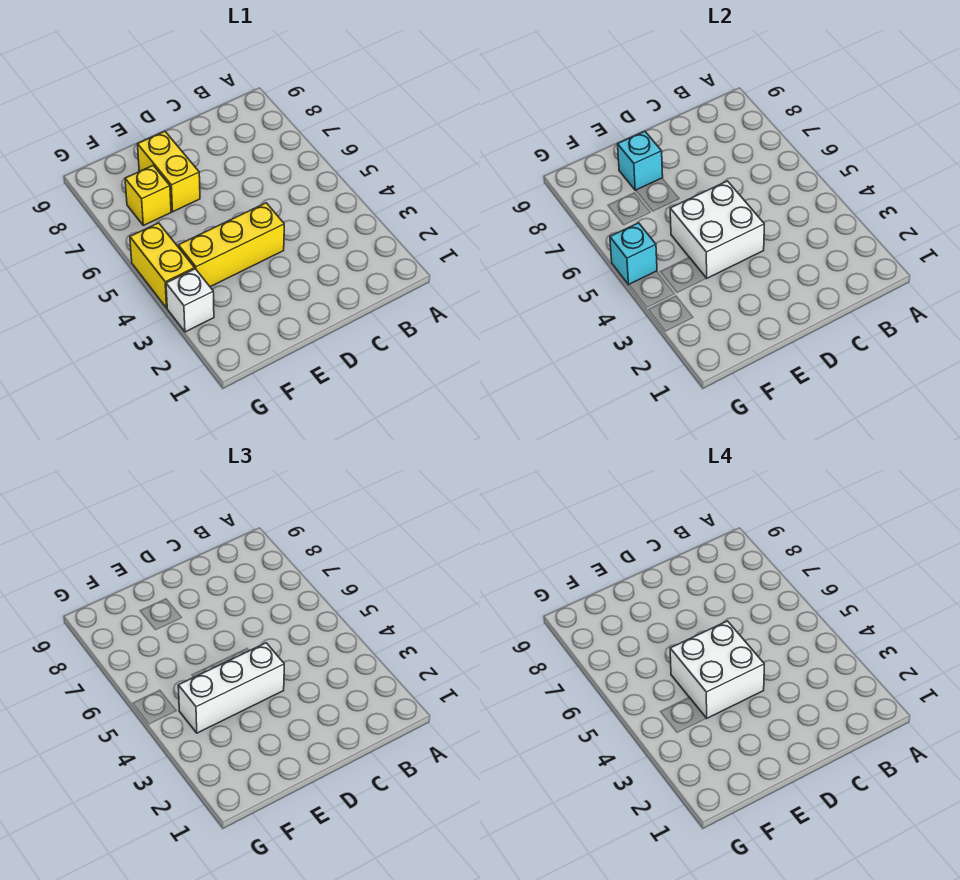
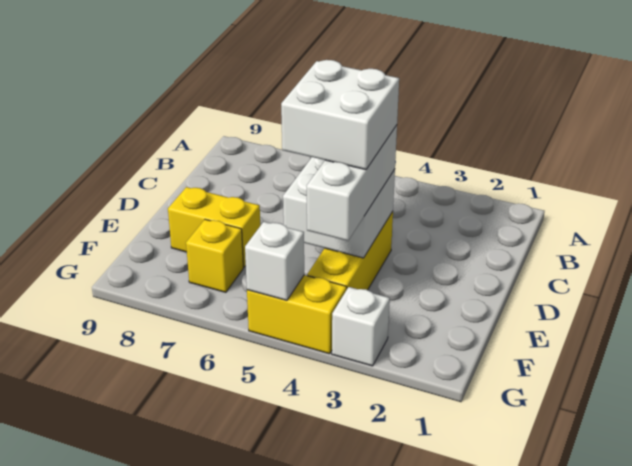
cyan 1x1 brick [618,131,663,190] -> none
cyan 1x1 brick [610,223,657,285] -> white 1x1 brick [245,222,304,300]

